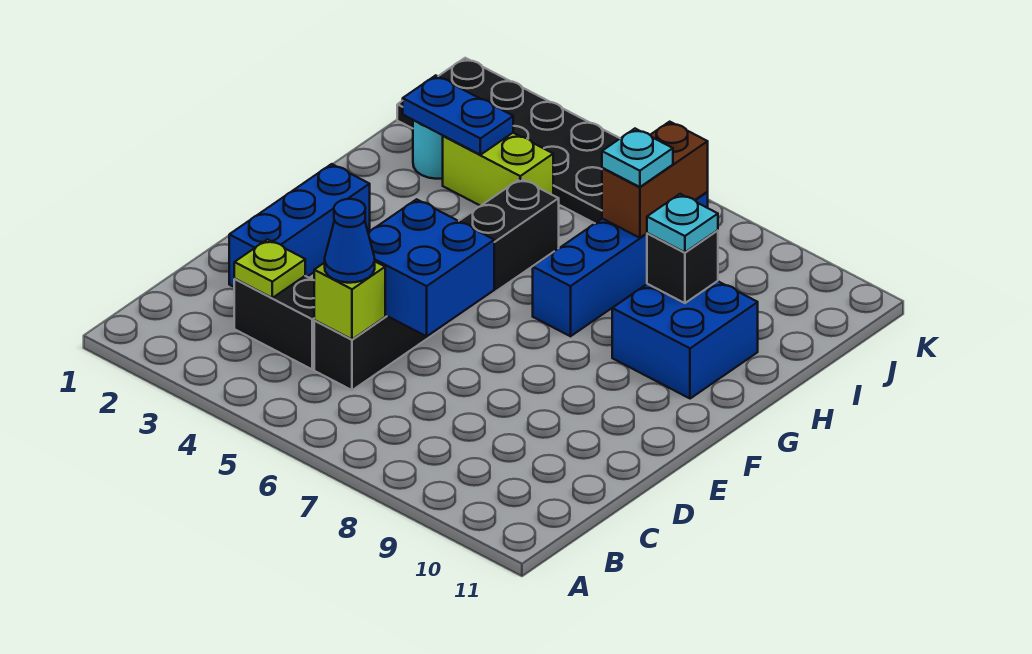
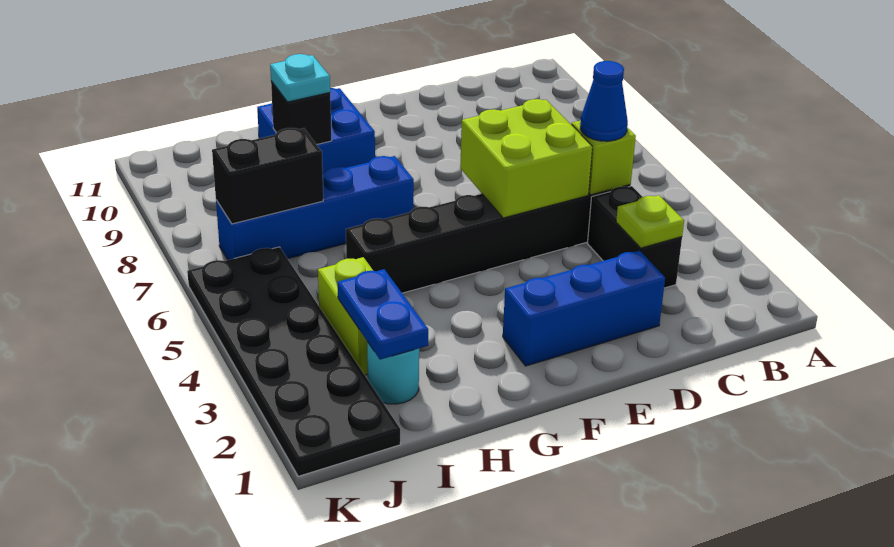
blue 2x2 brick [368,199,494,336] -> lime 2x2 brick [460,99,592,218]
brown 1x2 brick [602,122,708,238] -> black 1x2 brick [212,128,323,224]
cyan 1x1 plate [602,129,673,187] -> none

